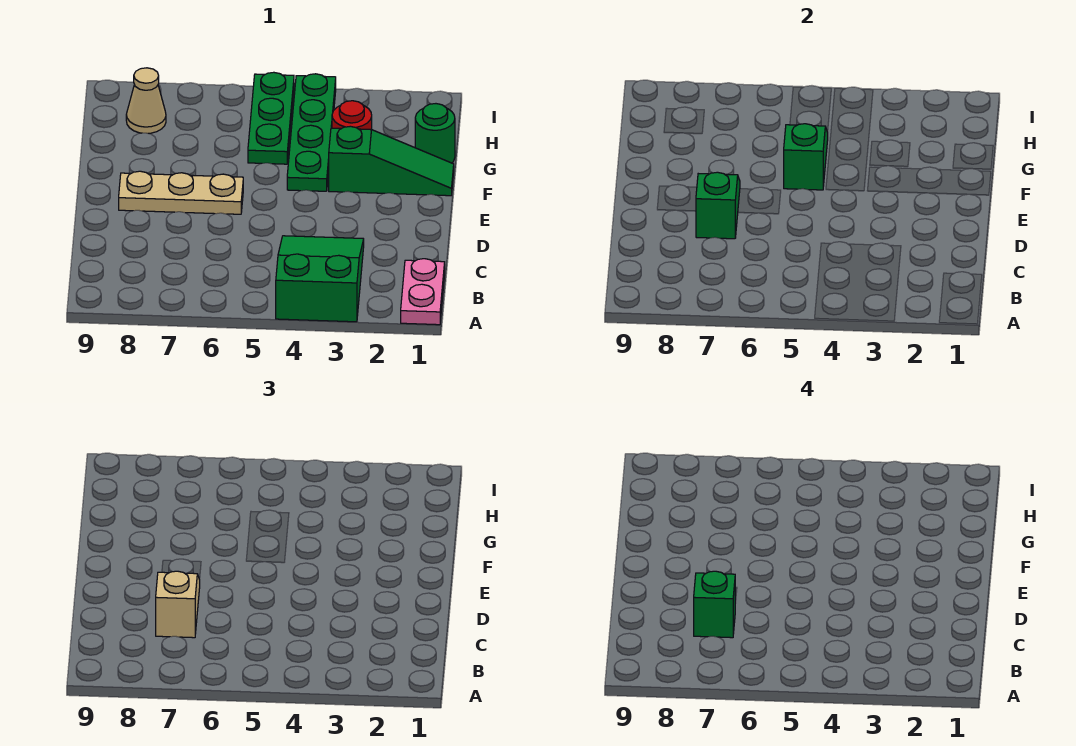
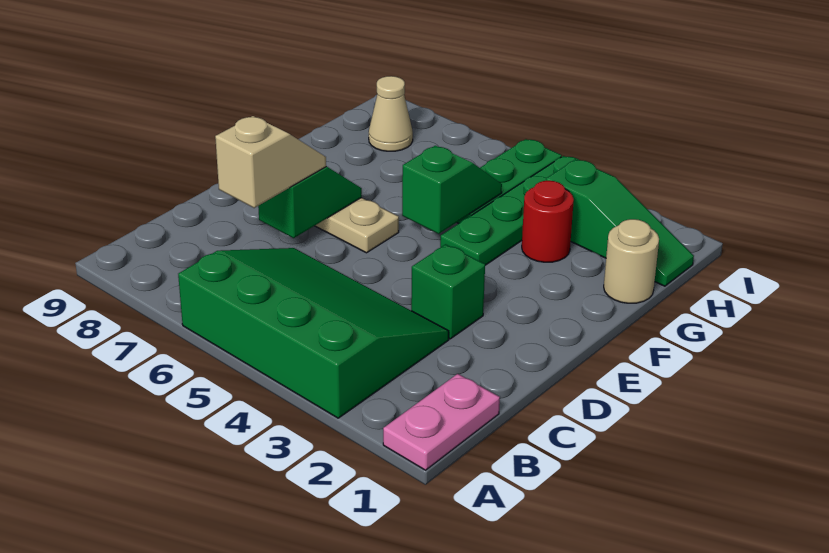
green 2x3 slope [276,236,364,322] -> green 3x4 slope [178,248,449,418]
green 1x1 brick [694,571,735,638] -> green 1x1 brick moved to [411,244,485,339]
green 1x3 slope [329,126,454,196] -> green 1x3 slope moved to [546,159,694,286]
green 1x1 round brick [415,104,455,163] -> tan 1x1 round brick [604,219,659,303]

